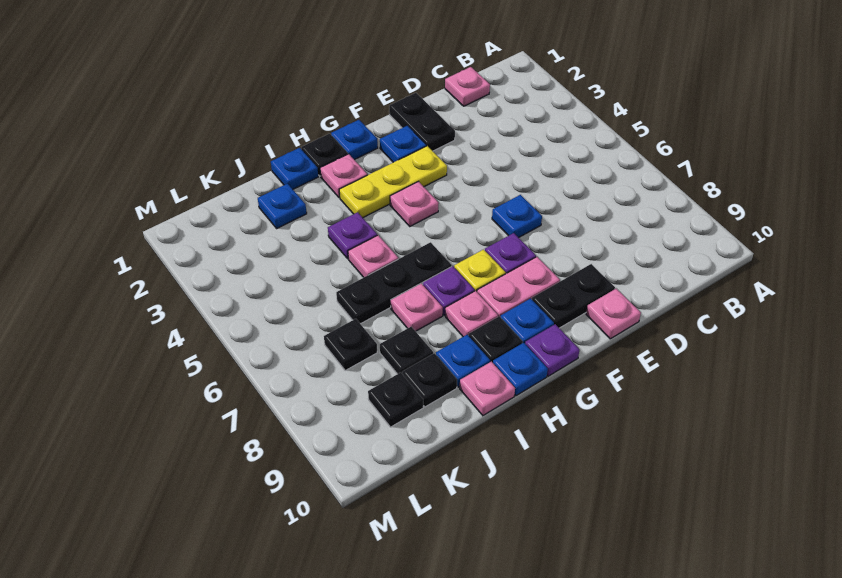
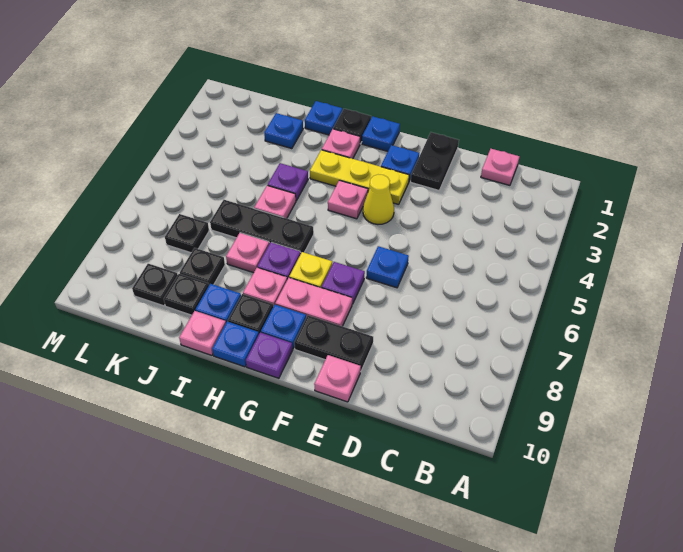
none -> yellow 1x1 cone [363,175,394,224]

